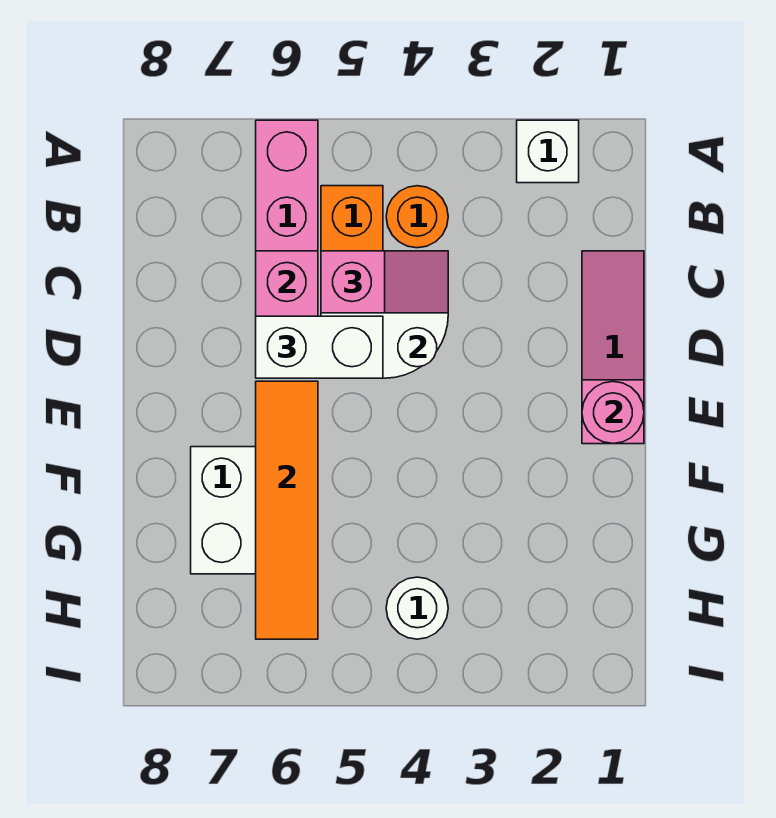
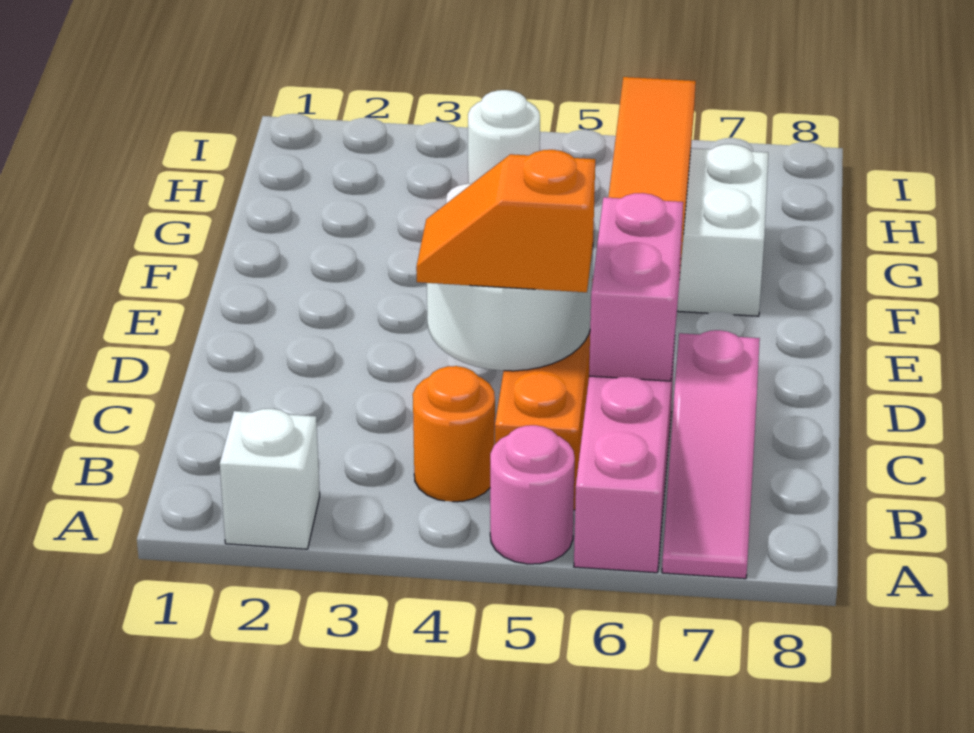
pink 1x3 slope [582,251,644,444] -> pink 1x3 slope moved to [662,330,760,579]
pink 1x2 slope [321,251,448,313] -> orange 1x2 slope [416,150,595,292]
white 1x2 brick [256,316,383,378] -> none
pink 1x1 round brick [582,382,644,444] -> pink 1x1 round brick moved to [490,425,575,564]

